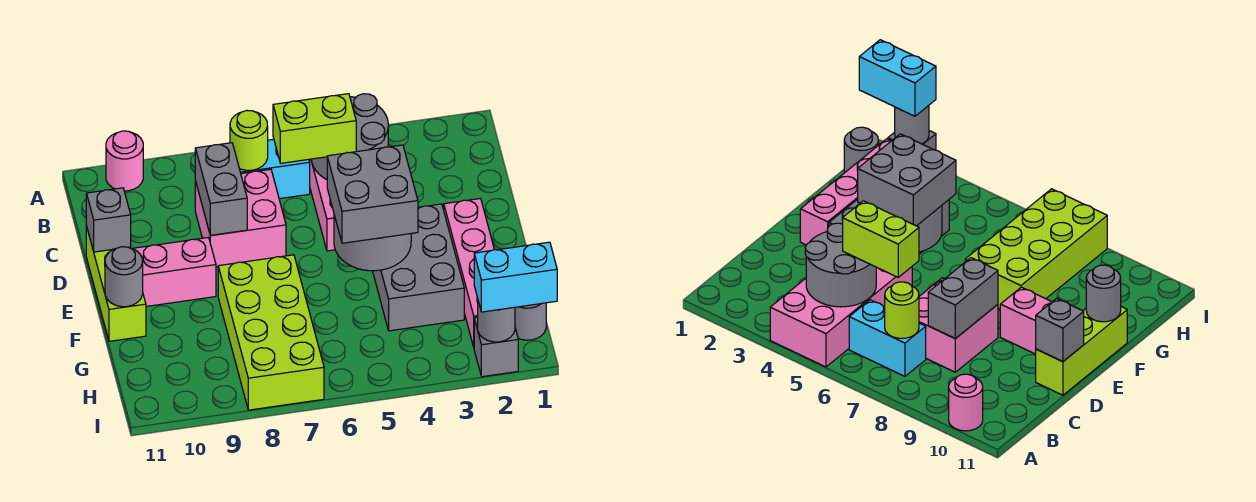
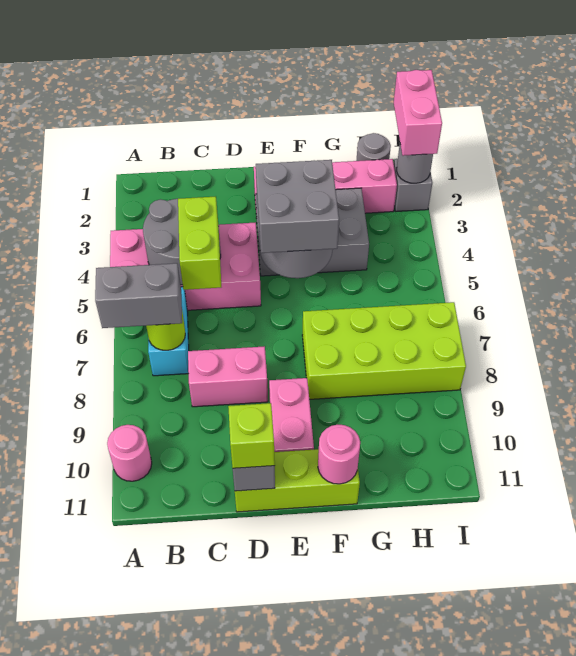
pink 2x2 brick [195,169,286,267] -> pink 1x2 brick [188,346,268,407]
grey 1x2 brick [195,143,247,235] -> grey 1x2 brick moved to [95,263,182,328]
none -> lime 1x1 brick [228,403,275,468]
grey 1x1 round brick [105,247,143,307] -> pink 1x1 round brick [318,425,360,484]
cyan 1x2 brick [474,242,557,312] -> pink 1x2 brick [394,70,442,156]

